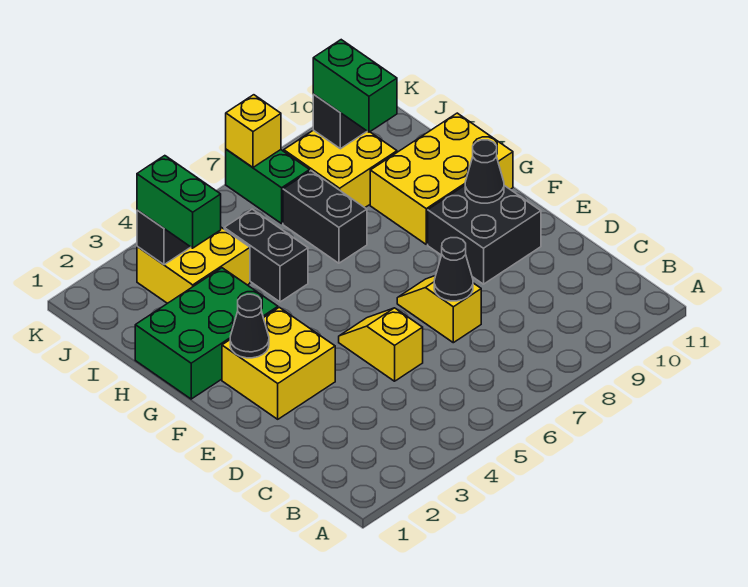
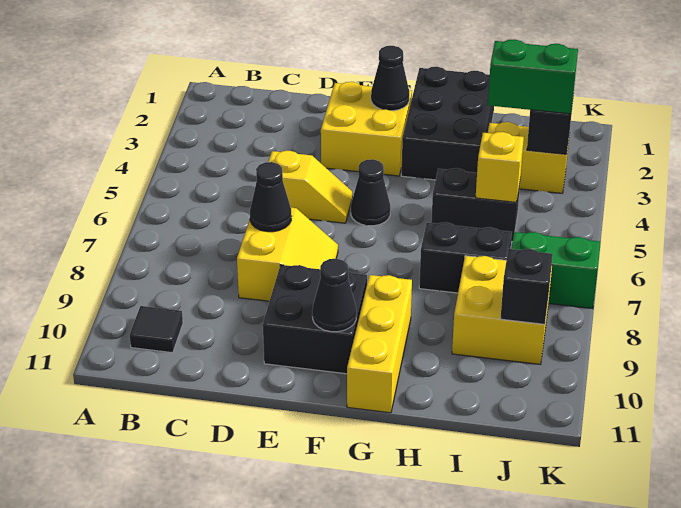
none -> black 1x1 tile [130,306,183,353]
yellow 1x2 slope [397,276,481,343] -> yellow 2x2 slope [237,208,338,301]
none -> black 1x1 cone [351,159,390,226]
green 2x3 brick [135,268,278,399] -> black 2x3 brick [401,67,494,180]
yellow 2x3 brick [370,113,513,244] -> yellow 1x3 brick [347,275,412,413]
yellow 2x2 brick [137,228,250,303] -> yellow 1x2 brick [488,122,569,193]
green 1x2 brick [313,40,397,132] -> none
yellow 1x1 brick [226,95,281,167] -> yellow 1x1 brick moved to [476,132,524,202]

